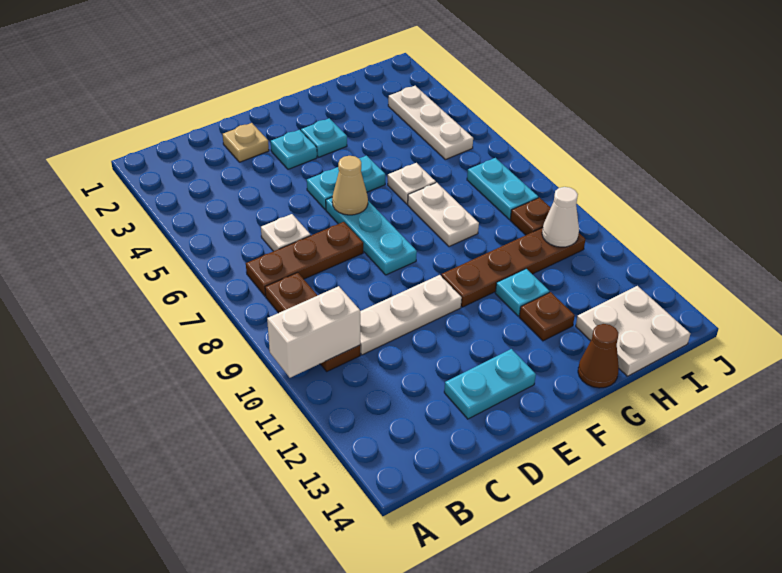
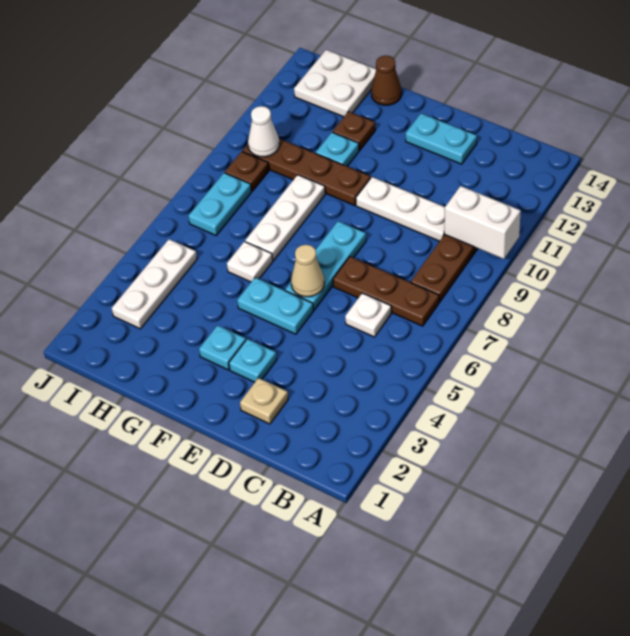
white 1x2 plate [408,182,479,247] -> white 1x3 plate [245,175,325,261]

